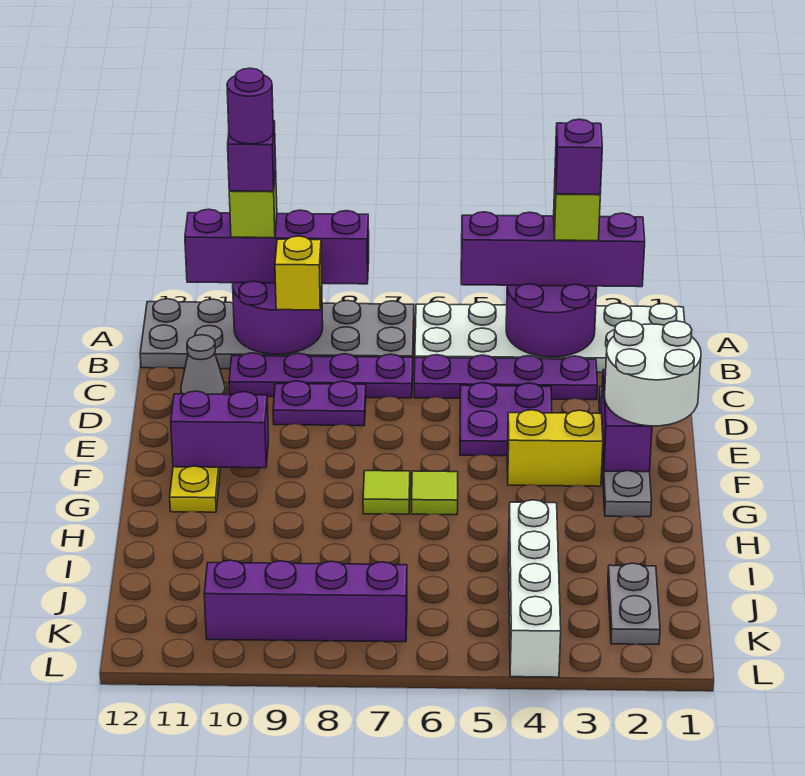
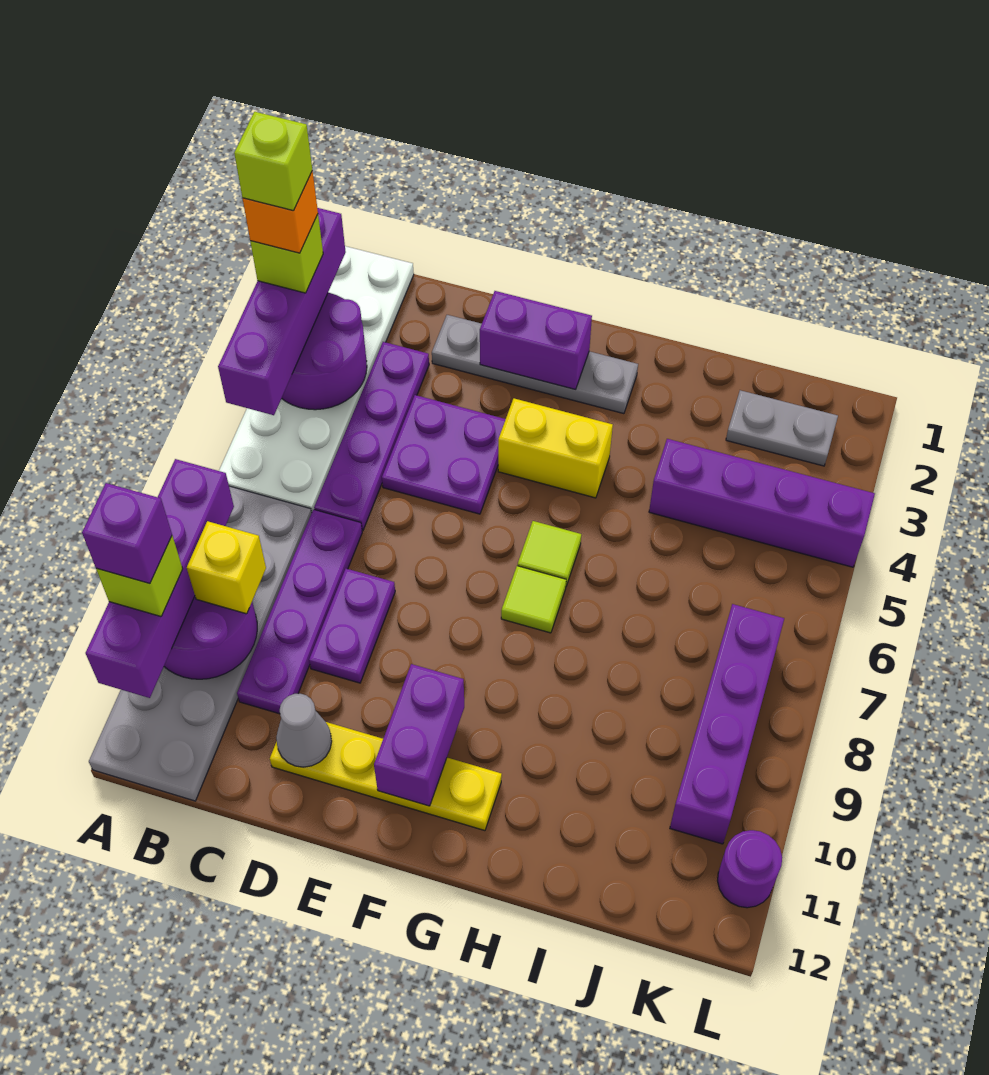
purple 1x1 brick [555,119,602,194] -> orange 1x1 brick [243,171,318,253]
none -> lime 1x1 brick [234,112,312,211]
purple 1x1 round brick [227,68,273,144] -> purple 1x1 round brick moved to [718,830,782,908]
white 2x2 round brick [605,321,701,426] -> none
yellow 1x2 brick [507,410,603,486] -> yellow 1x2 brick turned to [498,398,613,498]
white 1x4 brick [509,500,561,677] -> purple 1x4 brick [649,439,875,567]

